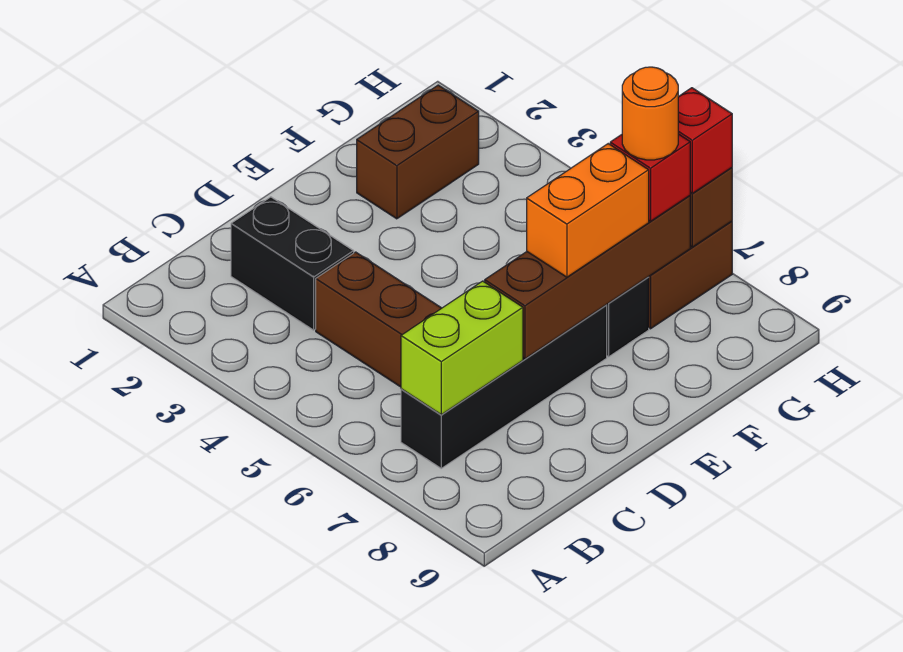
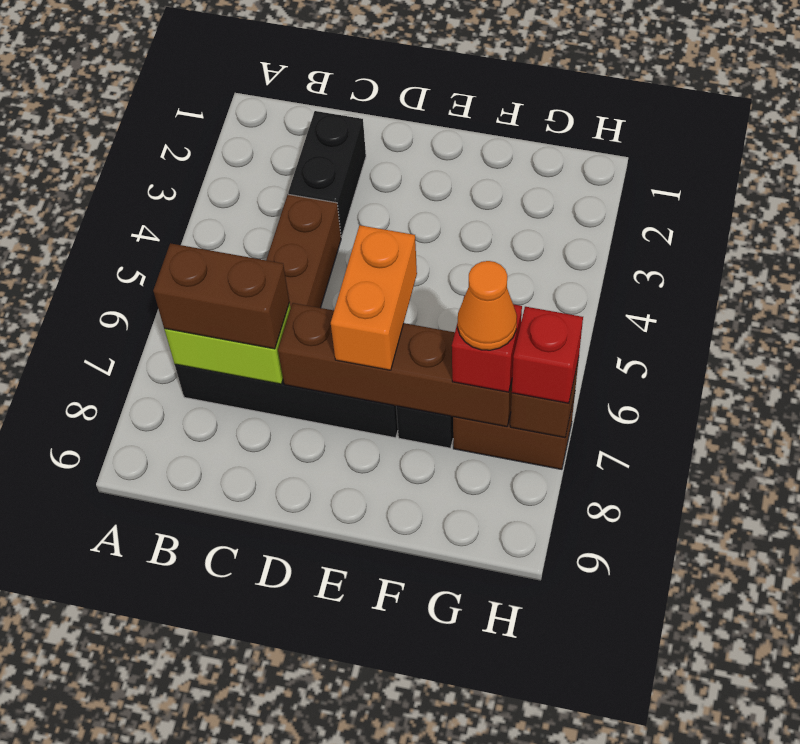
orange 1x2 brick [527,144,649,277] -> orange 1x2 brick turned to [331,225,417,370]
brown 1x2 brick [357,85,479,219] -> brown 1x2 brick moved to [153,243,290,349]
orange 1x1 round brick [622,67,678,160] -> orange 1x1 cone [458,261,517,350]

